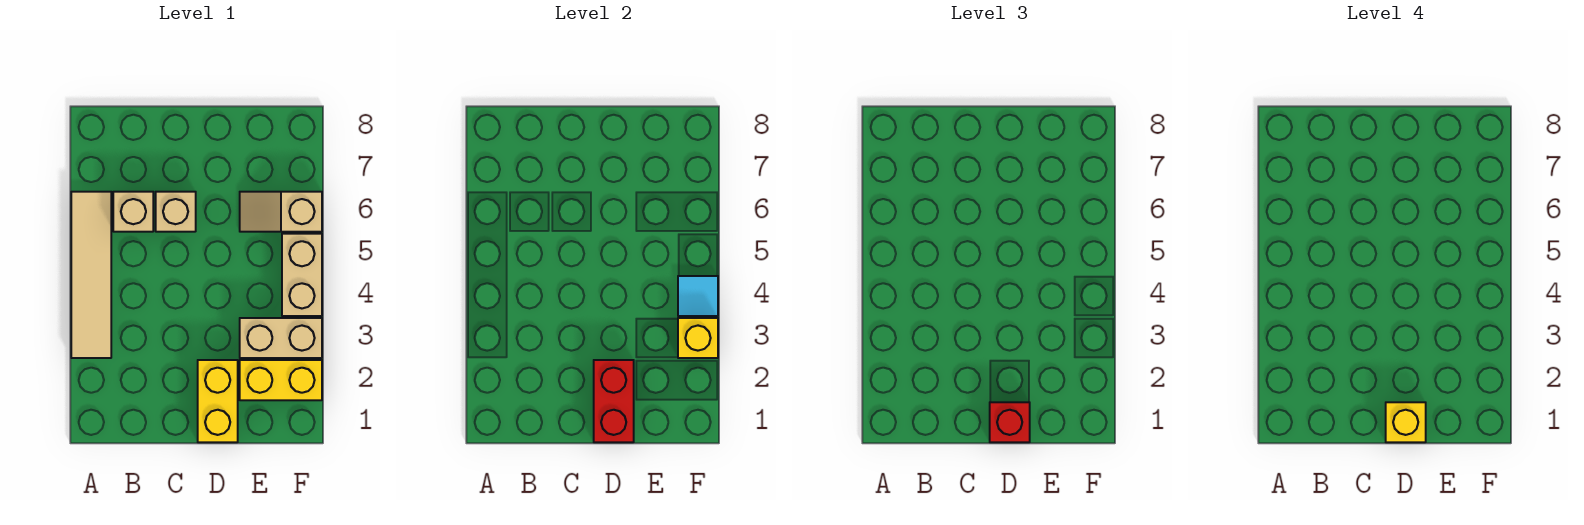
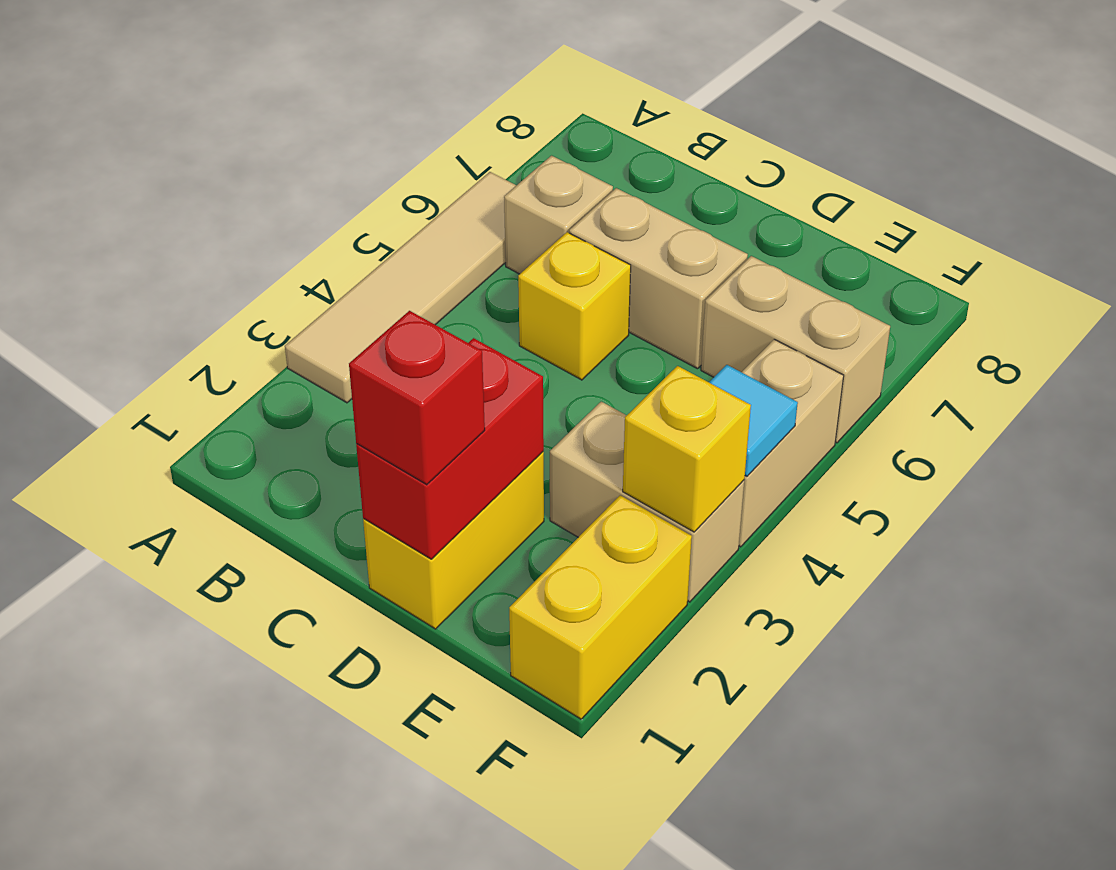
tan 1x1 brick [156,192,196,232] -> tan 1x2 brick [569,188,748,369]
yellow 1x1 brick [1386,402,1426,442] -> yellow 1x1 brick moved to [518,232,631,380]
yellow 1x2 brick [240,360,322,400] -> yellow 1x2 brick turned to [509,495,692,719]
tan 1x2 slope [240,192,322,232] -> tan 1x2 brick [701,256,890,443]

